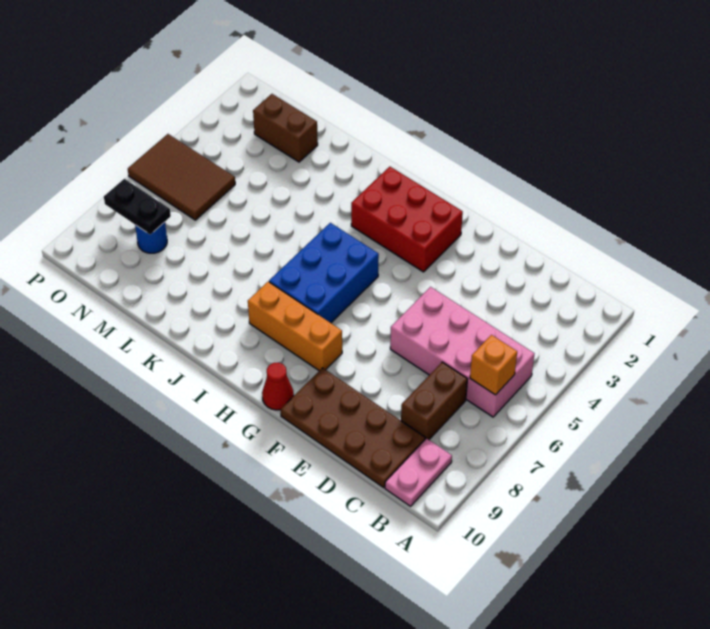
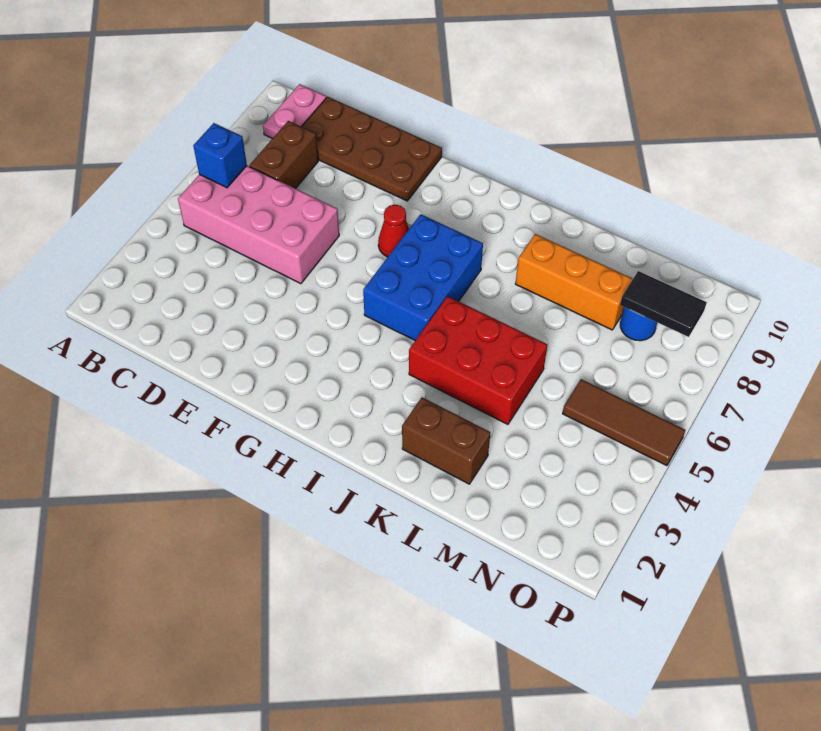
orange 1x1 brick [470,335,517,395] -> blue 1x1 brick [193,123,247,188]
red 2x3 brick [351,167,463,272] -> red 2x3 brick moved to [409,296,547,424]
orange 1x3 brick [248,282,342,371] -> orange 1x3 brick moved to [516,234,633,330]
red 1x1 cone [262,363,294,410] -> red 1x1 cone moved to [378,205,409,257]
brown 1x2 brick [253,94,318,162] -> brown 1x2 brick moved to [402,397,490,484]
brown 2x3 tile [128,134,235,220] -> brown 1x3 tile [563,379,685,466]
black 1x2 plate [104,179,171,235] -> black 1x2 tile [620,271,707,337]

